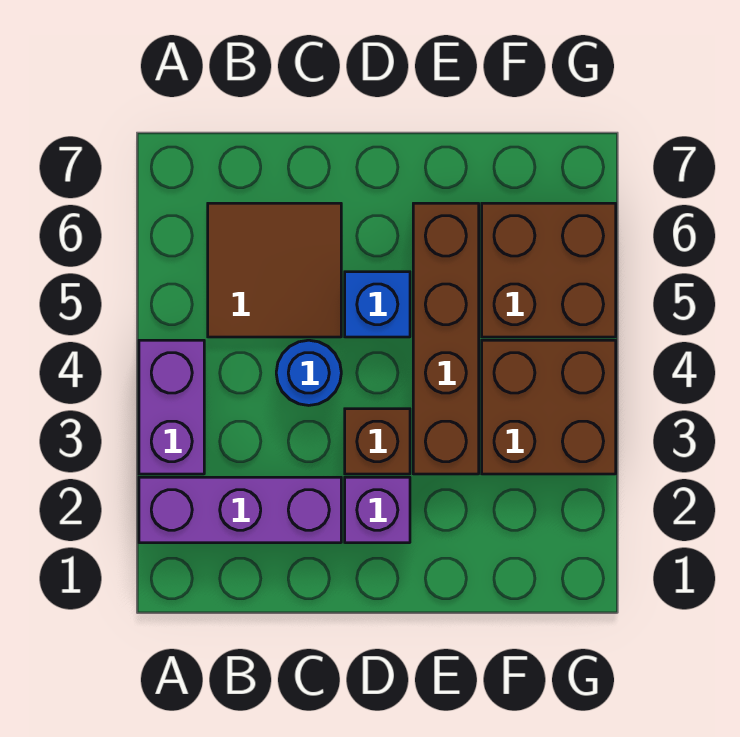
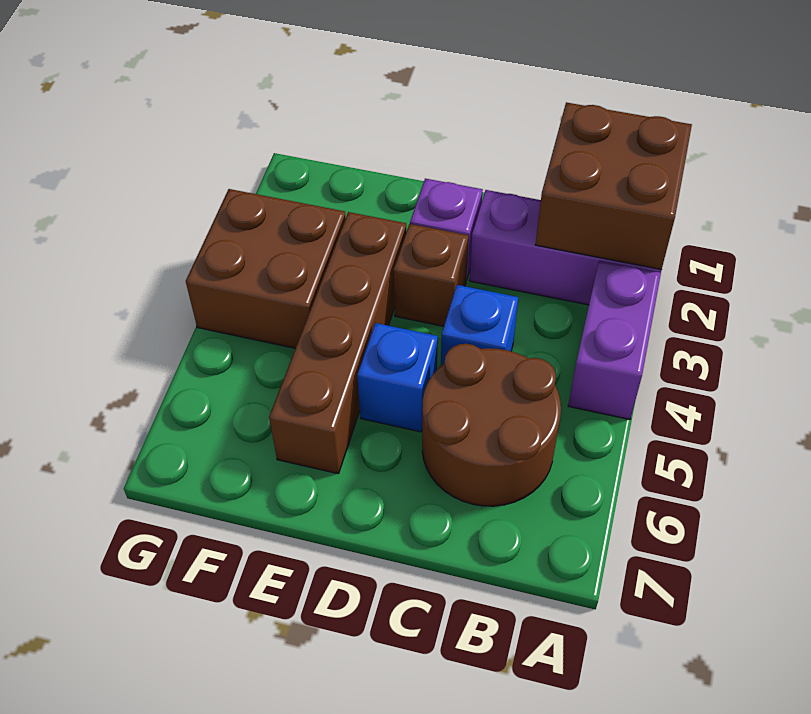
brown 2x2 tile [208,203,341,337] -> brown 2x2 round brick [422,344,561,506]
blue 1x1 round brick [276,340,341,405] -> blue 1x1 brick [441,285,518,365]
brown 2x2 brick [482,203,616,337] -> brown 2x2 brick moved to [535,102,692,270]

